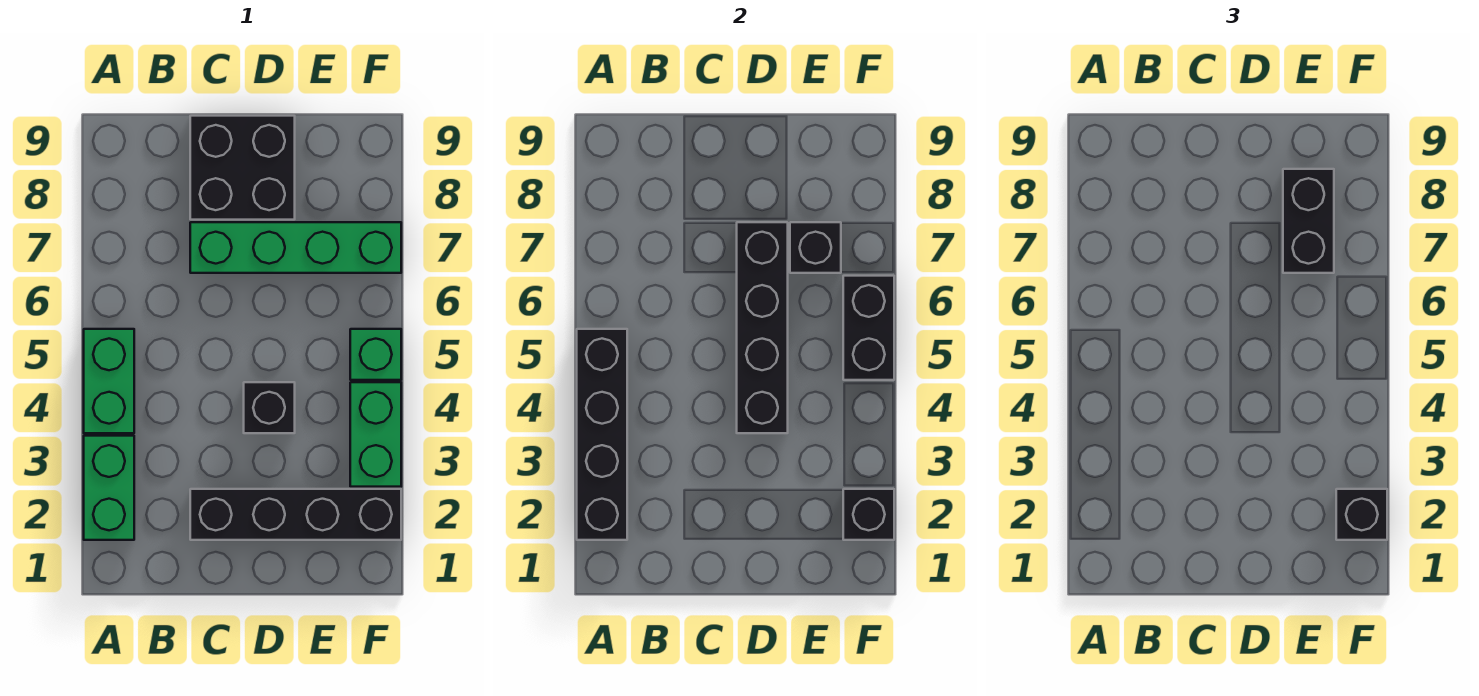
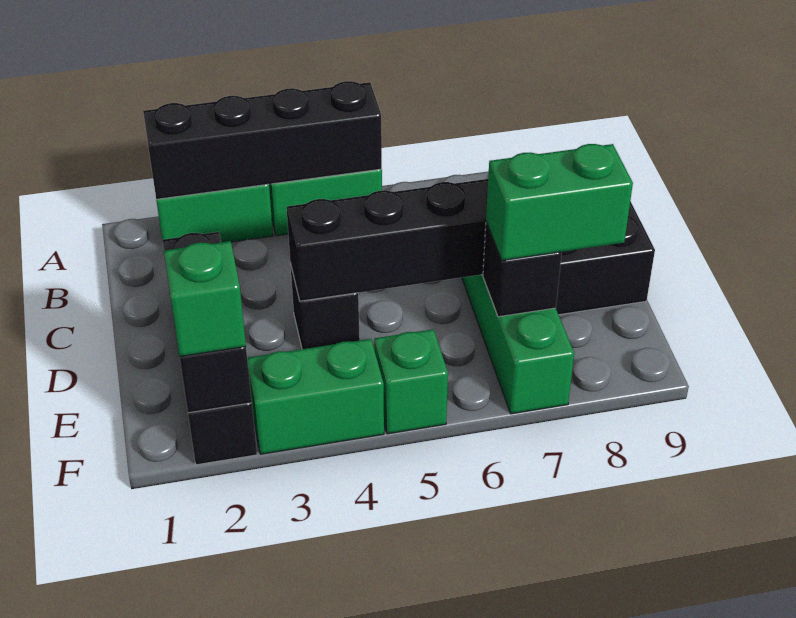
black 1x2 brick [1283,169,1334,273] -> green 1x2 brick [486,144,633,260]
black 1x1 brick [1336,489,1387,540] -> green 1x1 brick [164,241,246,356]
black 1x2 brick [843,276,894,380] -> none

